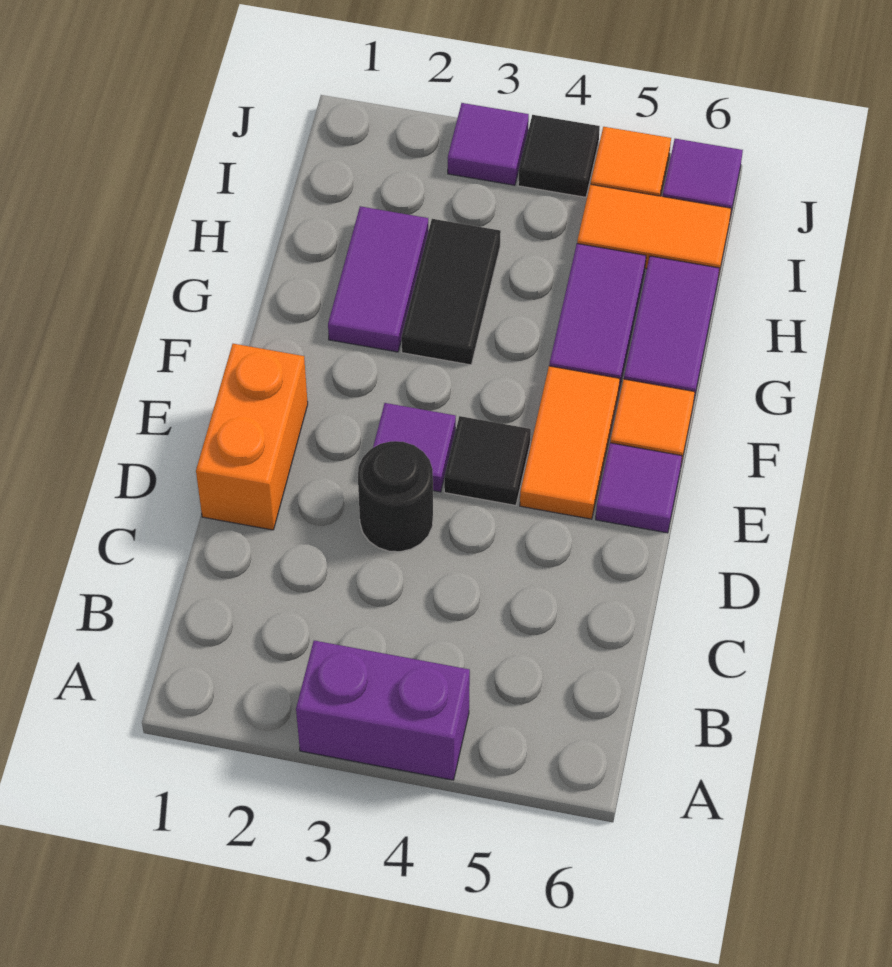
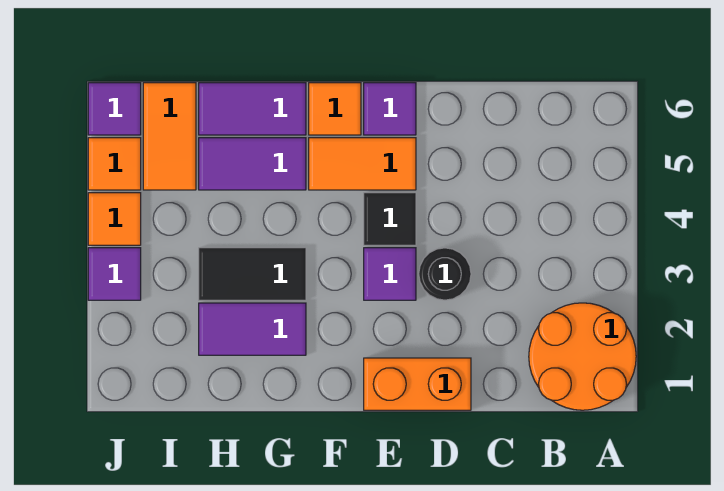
none -> orange 2x2 round brick [529,303,636,410]
purple 1x2 brick [296,641,470,780] -> none
black 1x1 tile [518,115,600,197] -> orange 1x1 tile [88,193,141,245]

